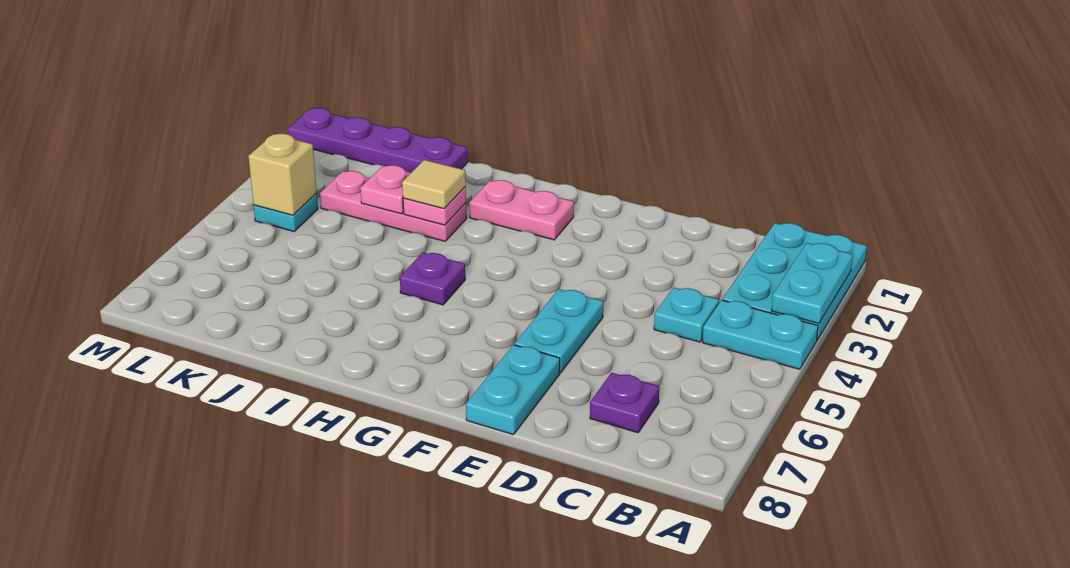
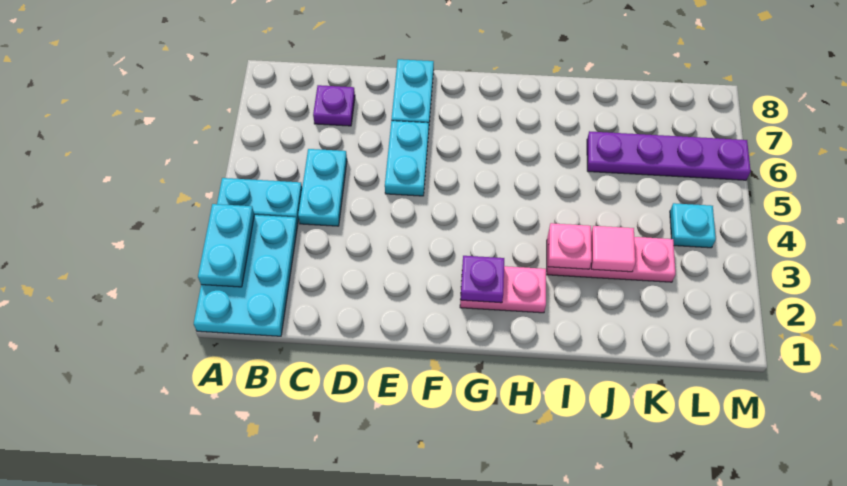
cyan 1x1 plate [654,287,719,342] -> cyan 1x2 plate [298,149,347,226]
purple 1x1 plate [400,252,465,305] -> purple 1x1 plate moved to [461,256,504,303]
tan 1x1 tile [402,160,466,209] -> none
purple 1x4 plate [288,108,468,173] -> purple 1x4 plate moved to [587,131,751,180]
pink 1x1 plate [360,165,411,214] -> pink 1x1 tile [591,226,635,272]
tan 1x1 brick [249,134,317,215] -> none

